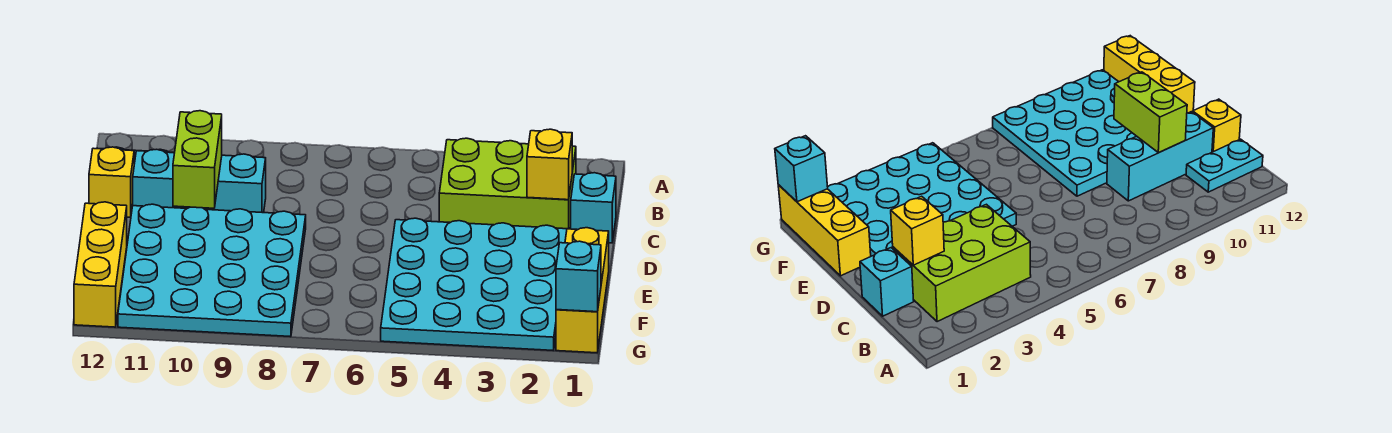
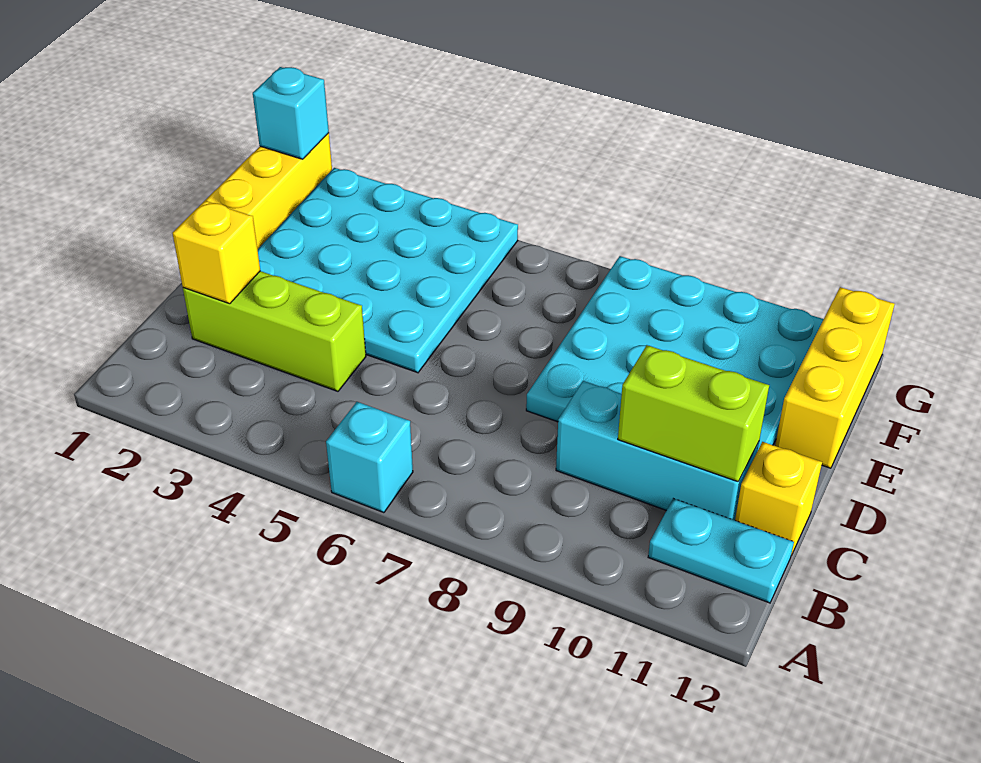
lime 2x3 brick [439,138,576,229] -> lime 1x3 brick [183,271,366,391]
cyan 1x1 brick [571,173,616,243] -> cyan 1x1 brick moved to [326,402,413,513]
lime 1x2 brick [173,111,222,208] -> lime 1x2 brick turned to [618,345,769,482]

